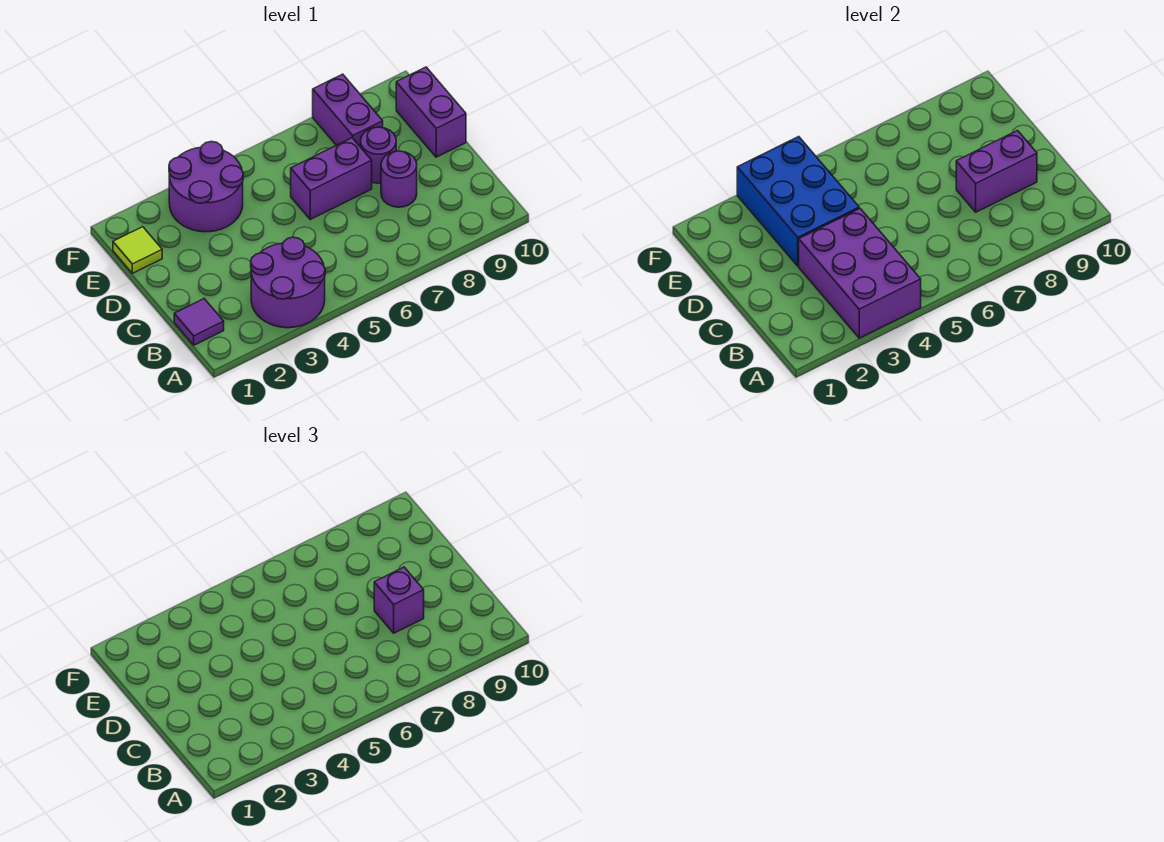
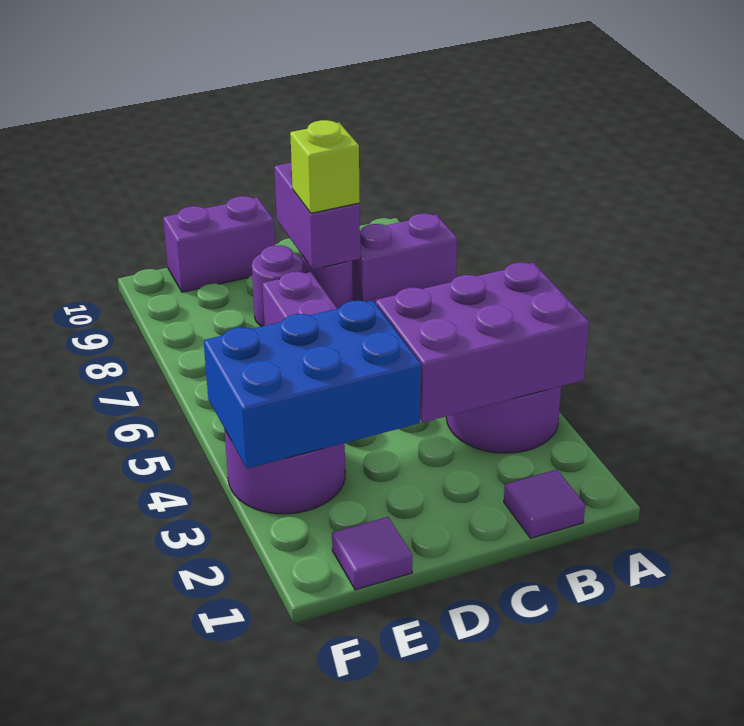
purple 1x1 brick [374,567,424,633] -> lime 1x1 brick [290,120,360,213]
lime 1x1 tile [113,227,162,273] -> purple 1x1 tile [332,517,412,590]
purple 1x2 brick [313,74,383,147] -> purple 1x2 brick moved to [353,213,457,303]

